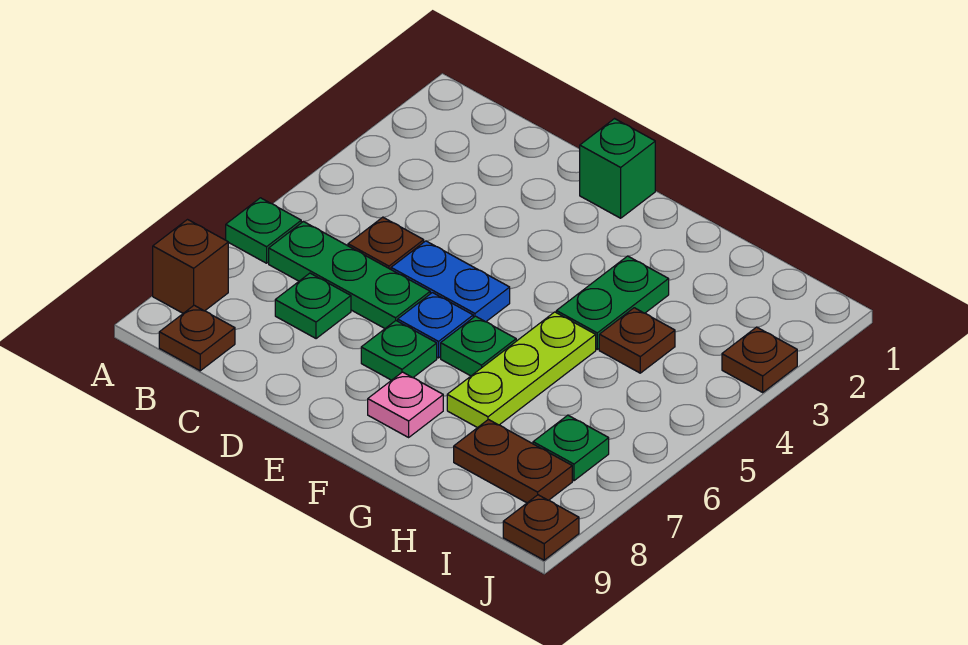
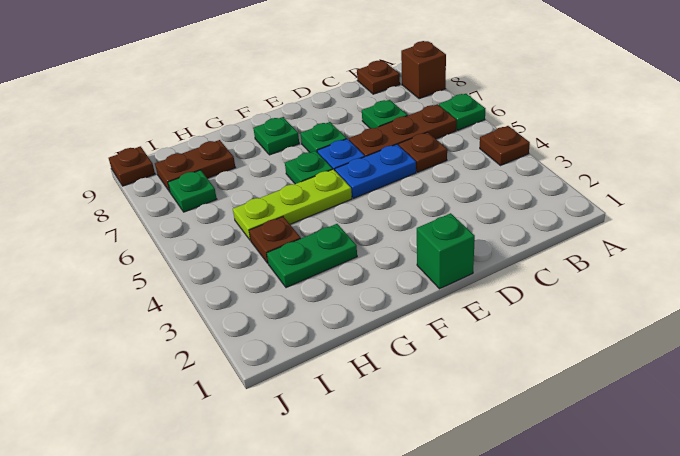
green 1x3 plate [269,222,430,328] -> brown 1x3 plate [349,104,457,157]
pink 1x1 plate [368,372,443,437] -> green 1x1 plate [253,117,299,155]
green 1x2 plate [556,256,669,349] -> green 1x2 plate turned to [267,224,357,288]
lime 1x3 plate [447,312,596,428] -> lime 1x3 plate turned to [233,169,352,240]
brown 1x1 plate [722,327,797,392] -> brown 1x1 plate moved to [480,126,530,165]

